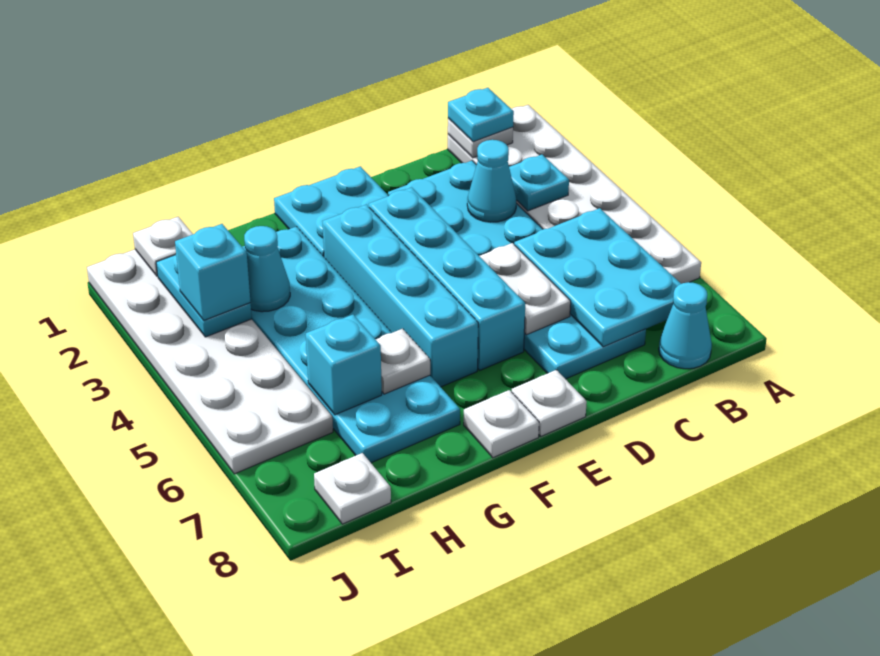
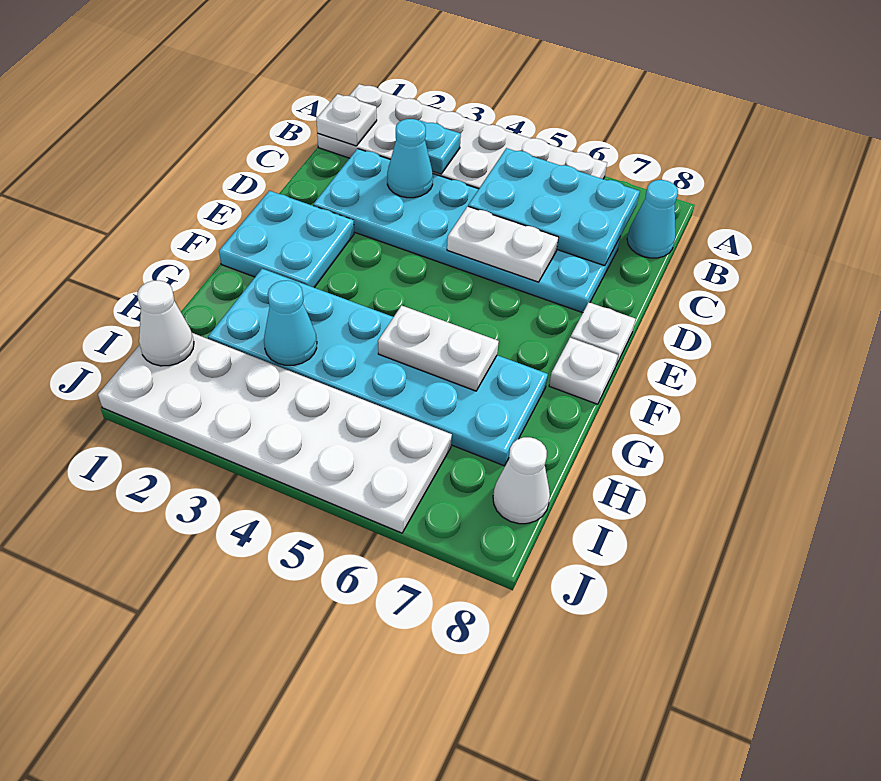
cyan 1x1 plate [448,88,514,142] -> none
cyan 1x4 brick [369,187,525,370] -> none
cyan 1x4 brick [322,204,478,387] -> none
white 1x1 plate [375,329,430,394] -> white 1x2 plate [378,305,499,391]
cyan 1x1 brick [306,315,382,415] -> none
white 1x1 plate [133,217,193,276] -> white 1x1 cone [137,280,194,366]
cyan 1x2 plate [156,255,252,337] -> none
cyan 1x1 brick [175,224,251,320] -> none
white 1x1 plate [314,453,391,524] -> white 1x1 cone [493,437,550,524]

